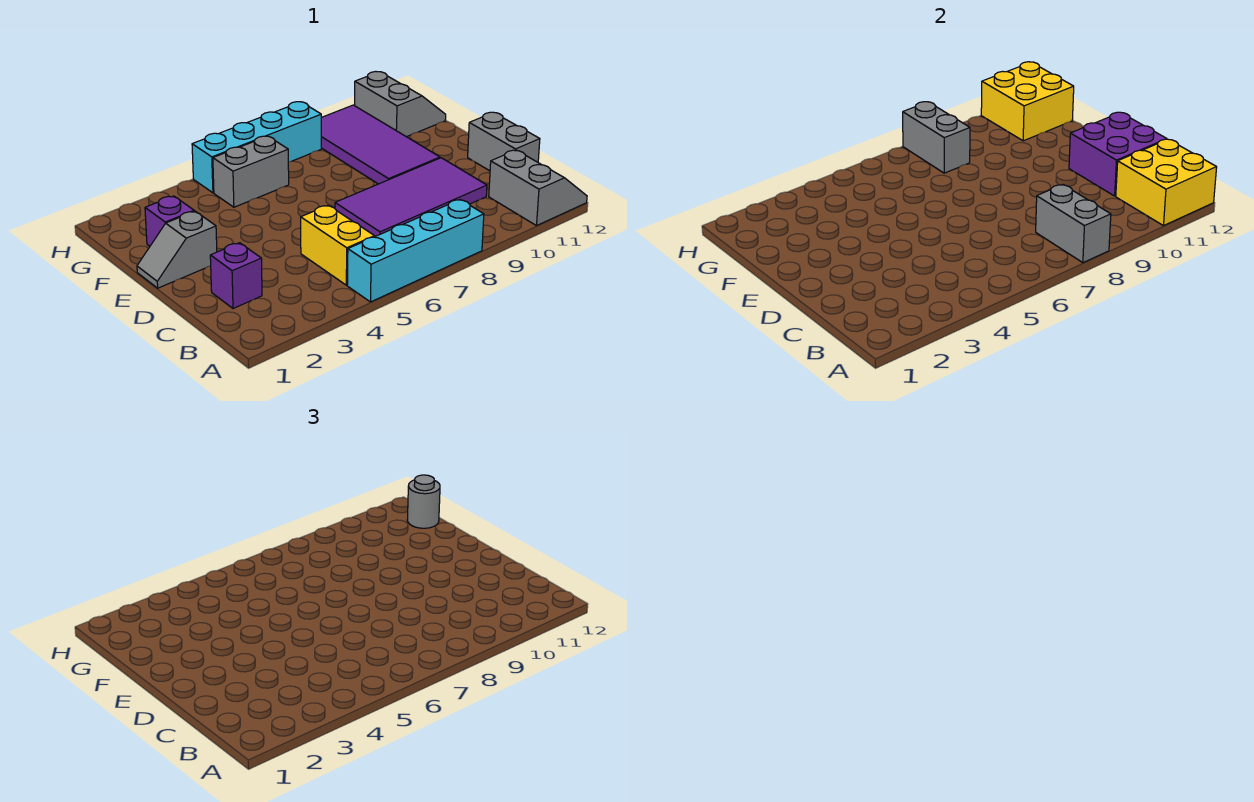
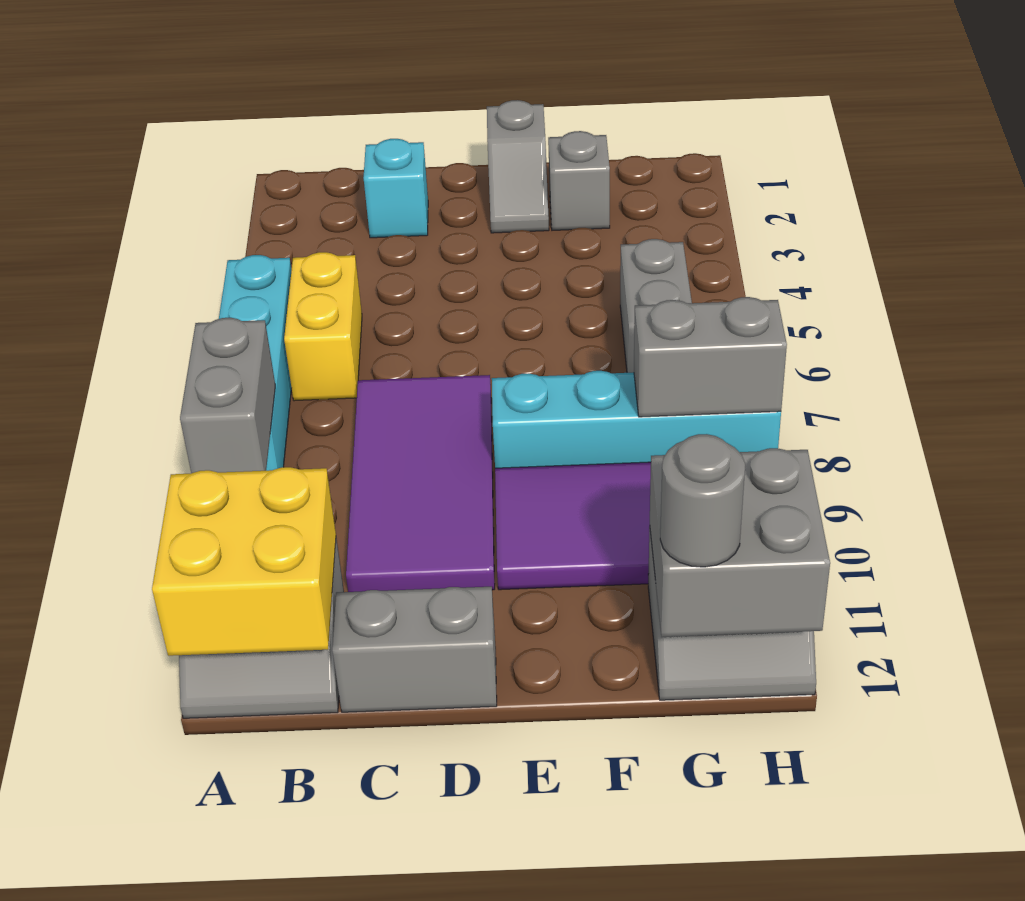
grey 1x2 brick [1036,185,1111,263] -> grey 1x2 brick turned to [180,318,275,473]
yellow 1x2 brick [301,205,375,285] -> yellow 1x2 brick turned to [284,252,362,401]
purple 1x1 brick [210,243,262,308] -> cyan 1x1 brick [363,139,428,238]
purple 2x2 brick [1069,112,1166,196] -> none
grey 1x2 slope [137,211,217,288] -> grey 1x2 slope turned to [487,100,549,233]
purple 1x1 brick [145,196,194,246] -> grey 1x1 brick [548,131,610,230]
yellow 2x2 brick [981,62,1074,141] -> grey 2x2 brick [650,448,830,637]
cyan 1x4 brick [192,102,321,193] -> cyan 1x4 brick turned to [492,371,781,468]

